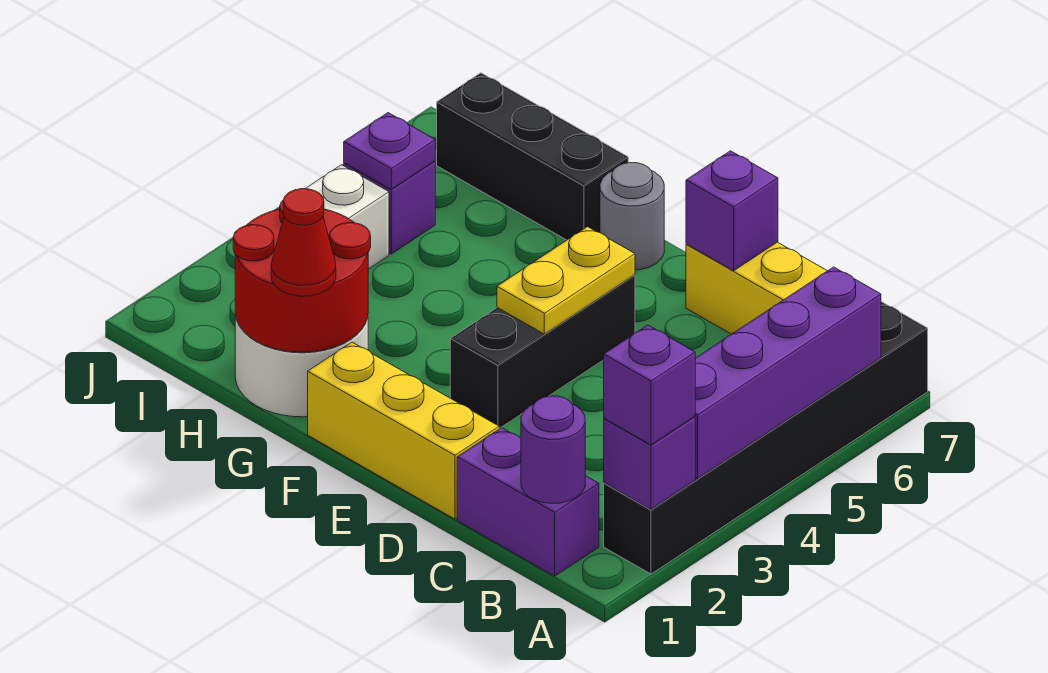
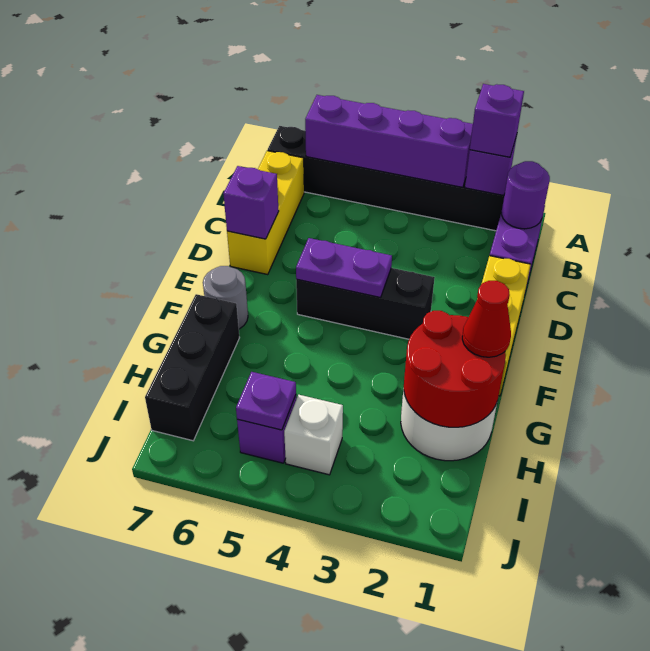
yellow 1x2 plate [497,227,635,334] -> purple 1x2 plate [296,238,392,297]

